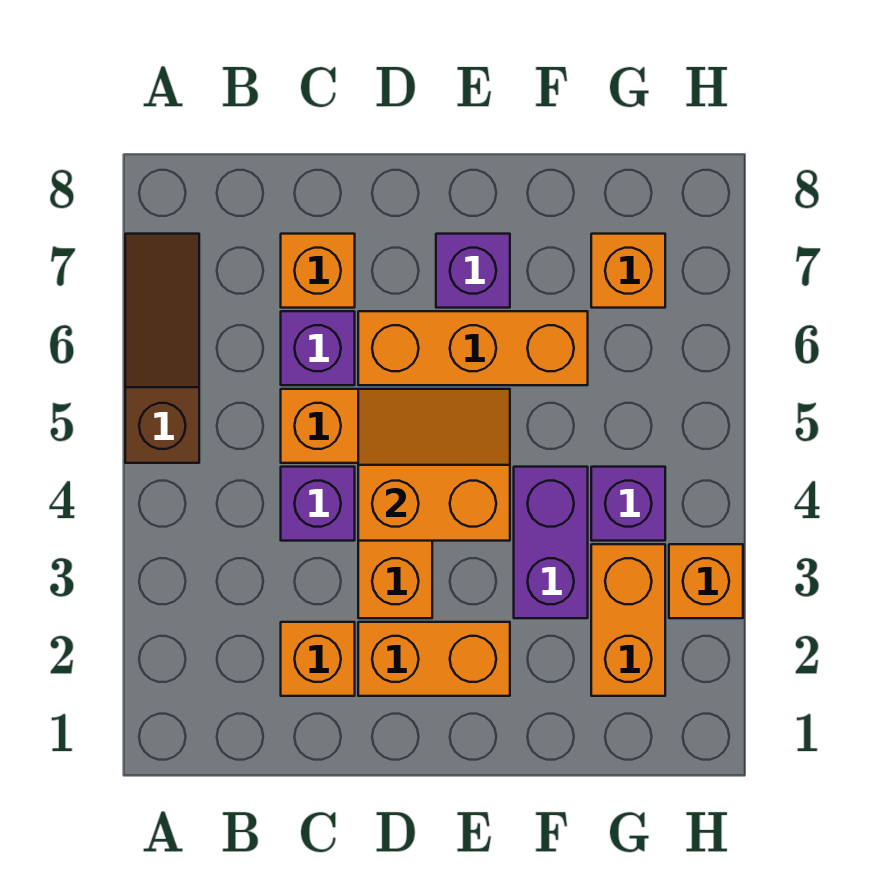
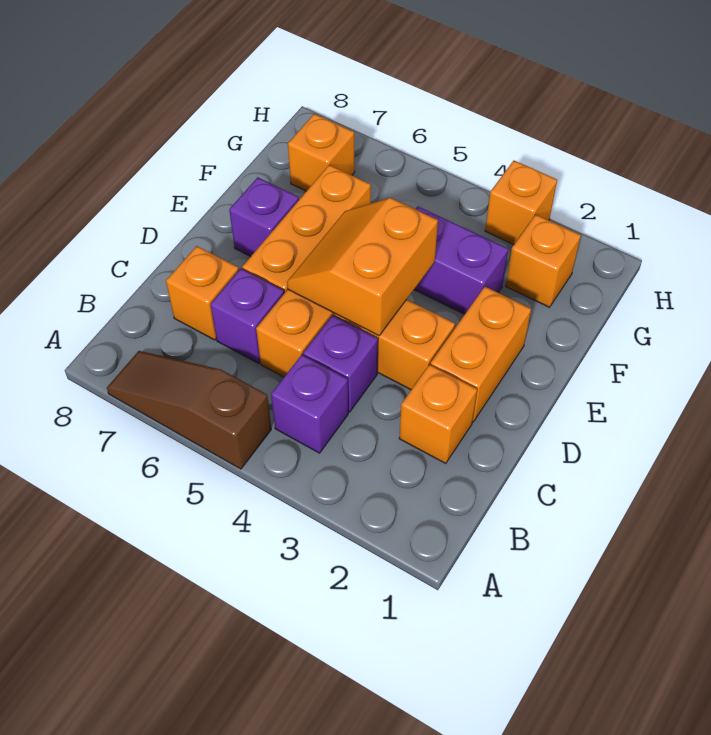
orange 1x2 brick [591,544,665,696] -> orange 1x1 brick [506,215,581,307]
purple 1x1 brick [591,467,665,541] -> purple 1x1 brick moved to [271,355,348,453]

